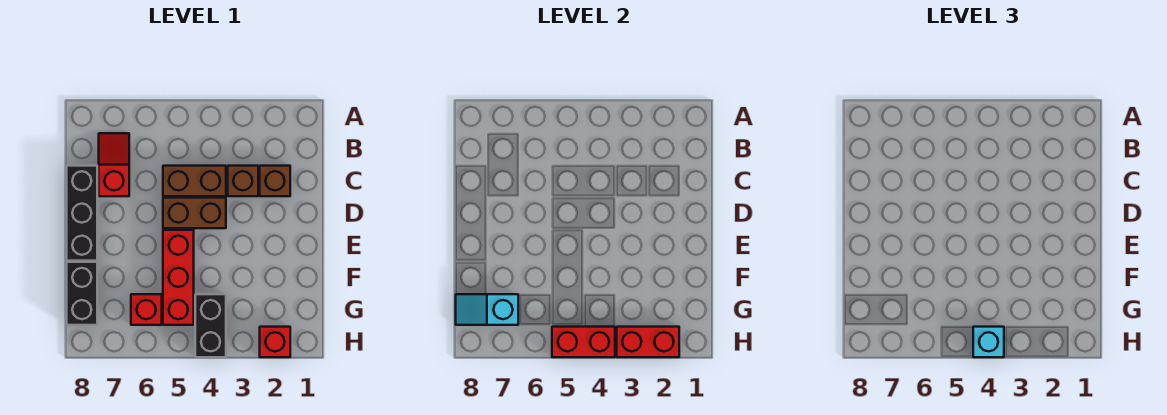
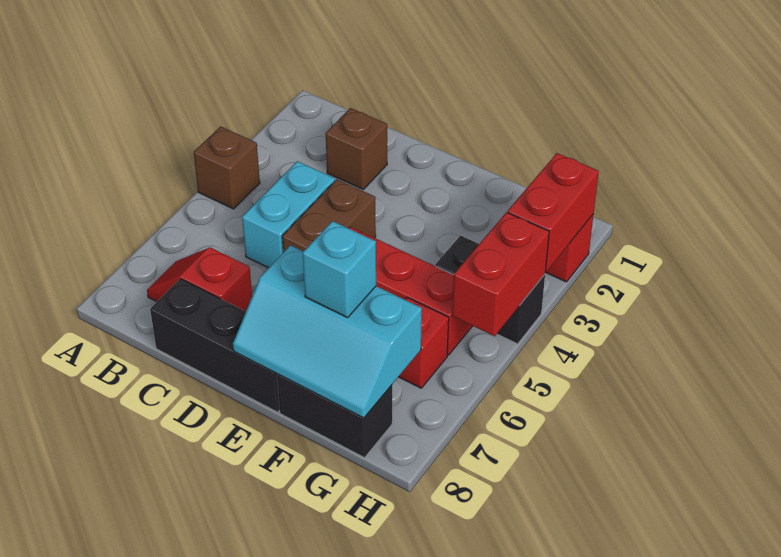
brown 1x1 brick [228,166,258,196] -> brown 1x1 brick moved to [194,126,260,209]
brown 1x2 brick [163,166,226,196] -> cyan 1x2 brick [242,161,335,268]
cyan 1x2 slope [456,294,518,325] -> cyan 2x3 slope [233,245,422,418]
cyan 1x1 brick [973,327,1004,357] -> cyan 1x1 brick moved to [303,221,376,318]

